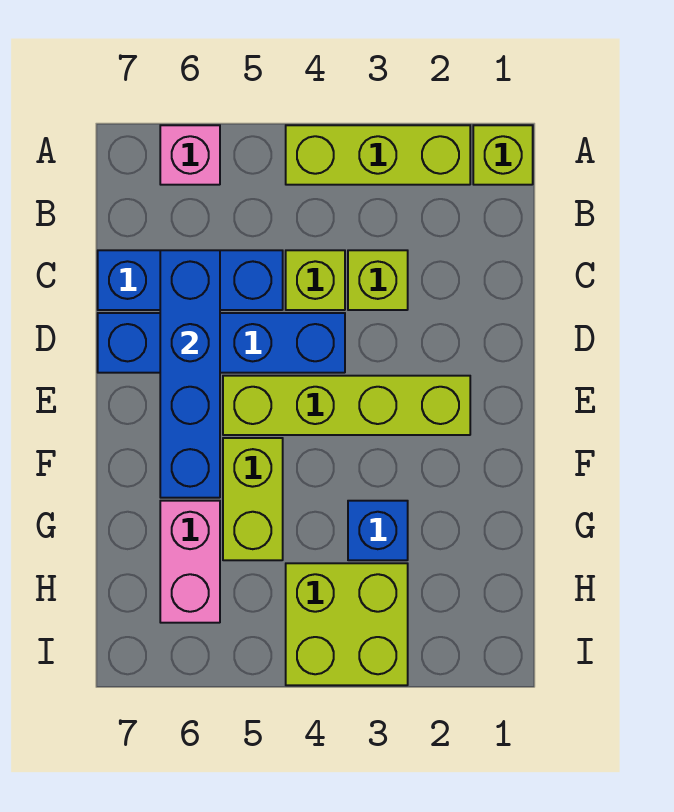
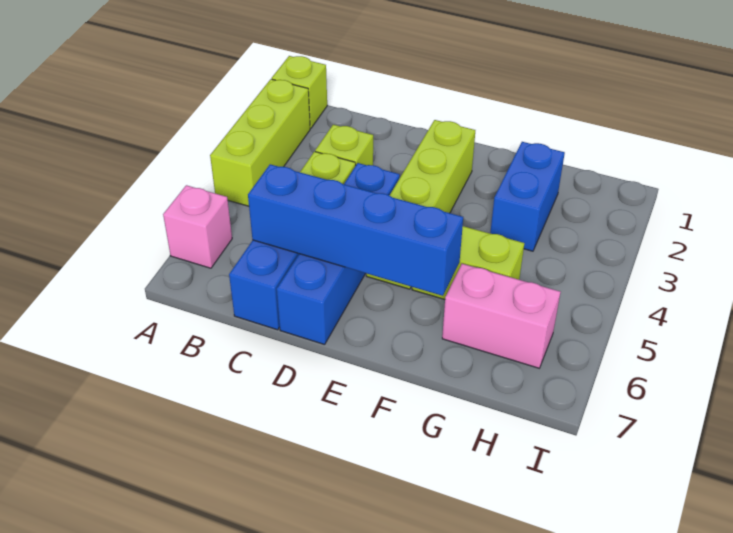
blue 1x1 brick [348,501,408,560] -> blue 1x2 brick [490,142,565,251]
lime 2x2 brick [286,563,408,685] -> none

